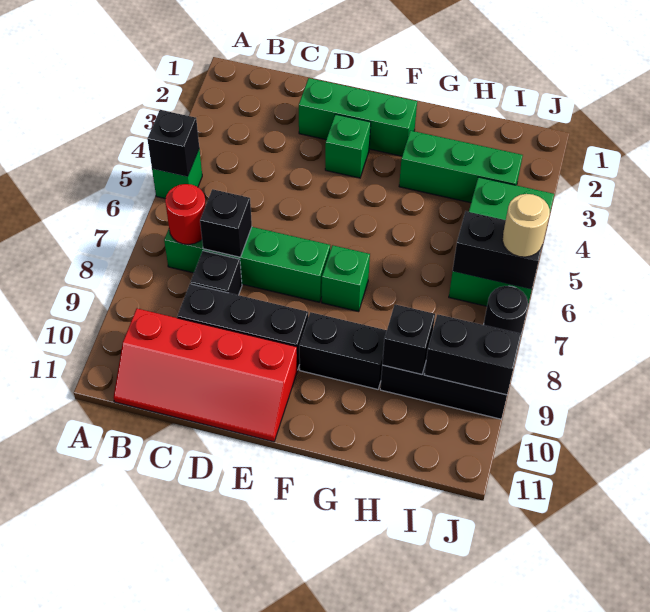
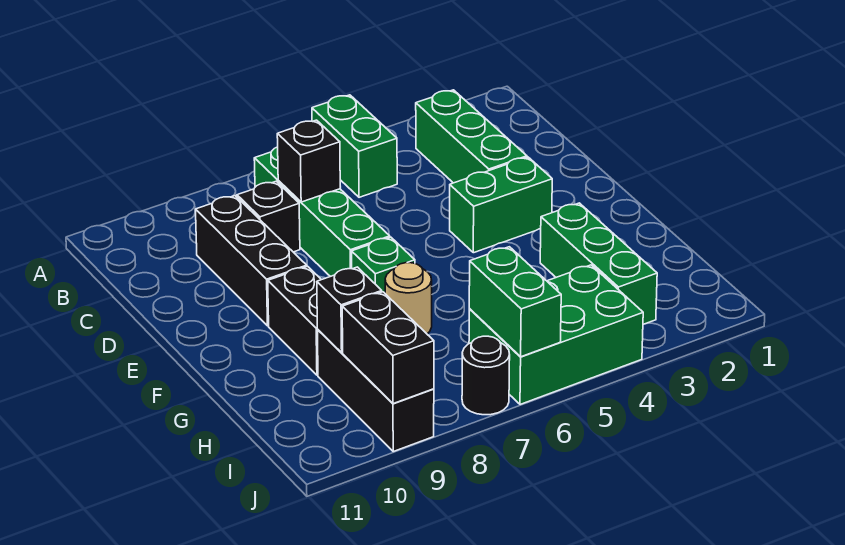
green 1x1 brick [152,149,202,199] -> green 1x2 brick [312,95,397,197]
black 1x1 brick [147,110,199,176] -> none
red 1x1 round brick [165,184,206,245] -> none
red 2x4 slope [114,309,297,442] -> none
green 1x3 brick [299,78,417,156] -> green 1x3 brick moved to [416,90,527,183]
green 1x1 brick [325,114,371,178] -> green 1x2 brick [450,157,552,253]
black 1x2 brick [453,211,542,289] -> green 1x2 brick [469,247,561,357]
tan 1x1 round brick [502,194,550,257] -> tan 1x1 round brick moved to [385,263,432,334]

